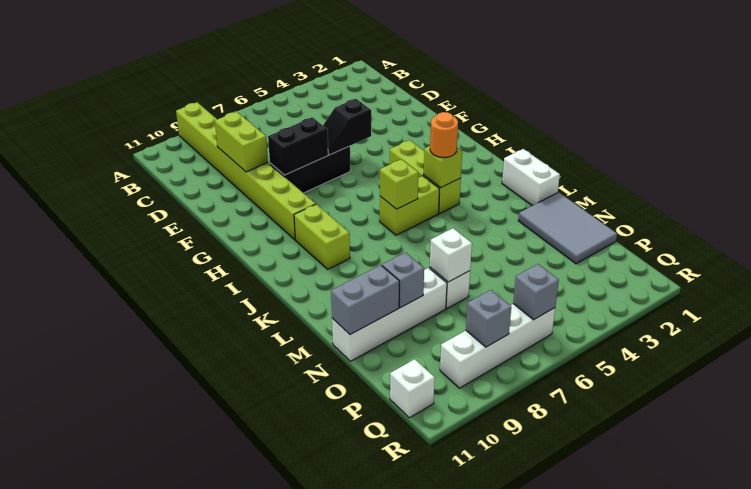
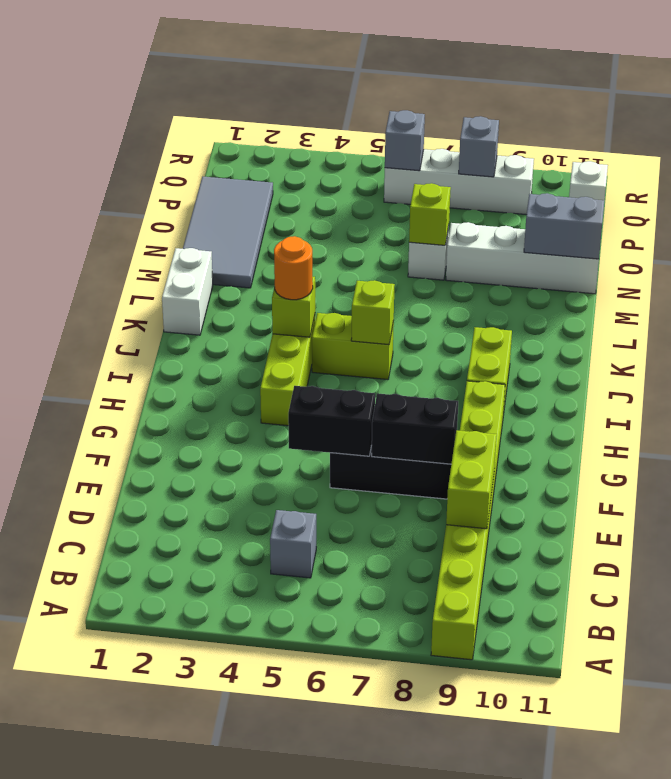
black 1x2 slope [323,99,371,155] -> black 1x2 brick [288,386,375,456]
grey 2x3 tile [518,192,617,264] -> grey 2x4 tile [183,176,273,288]
white 1x1 brick [430,228,472,282] -> lime 1x1 brick [409,183,451,245]
grey 1x1 brick [382,253,424,308] -> grey 1x1 brick moved to [270,510,316,578]

